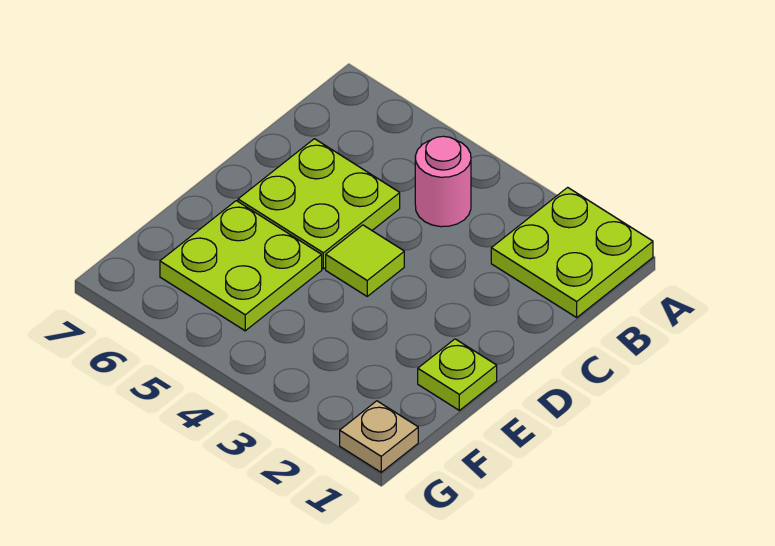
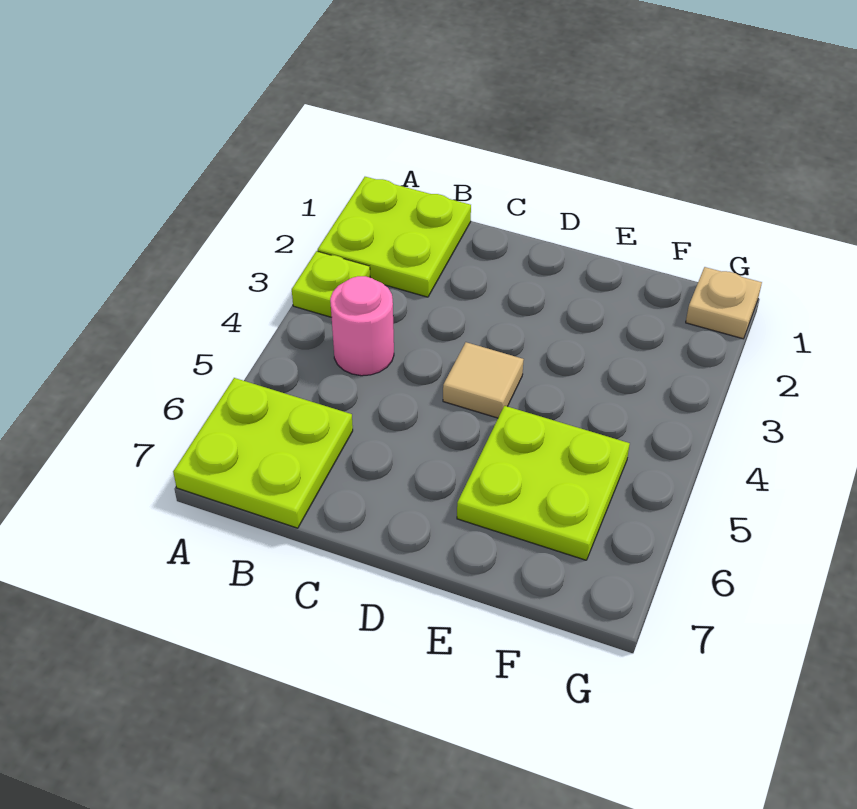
lime 2x2 plate [238,139,400,269] -> lime 2x2 plate moved to [173,378,353,528]
lime 1x1 tile [326,225,404,296] -> tan 1x1 tile [443,342,524,418]
lime 1x1 plate [418,339,497,410] -> lime 1x1 plate moved to [292,251,370,317]

